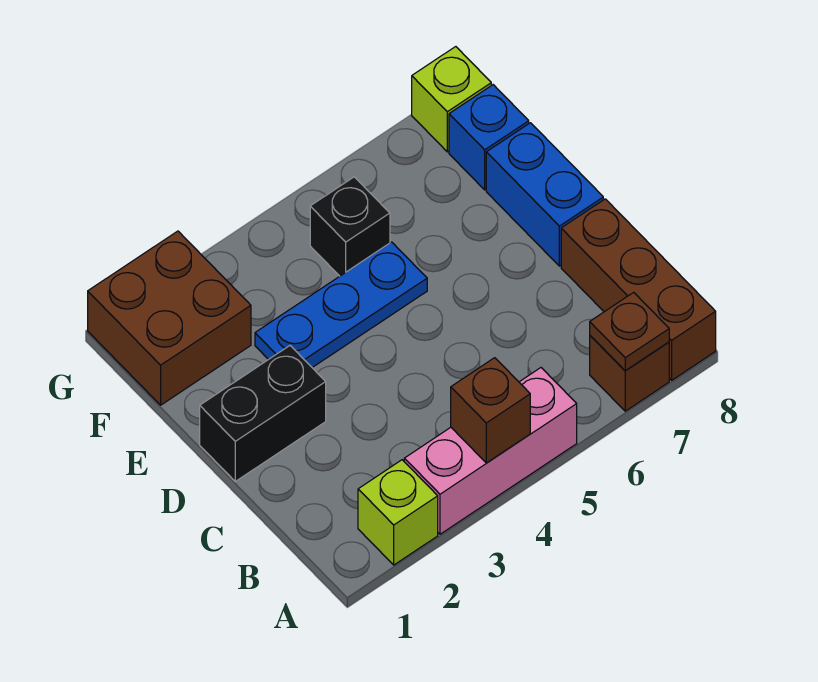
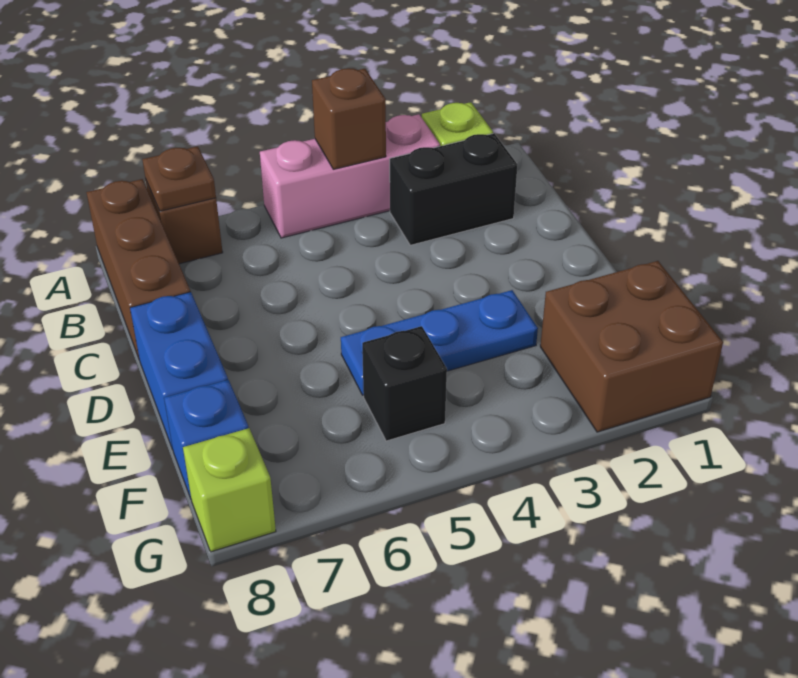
black 1x2 brick [200,346,326,481] -> black 1x2 brick moved to [390,133,518,245]

